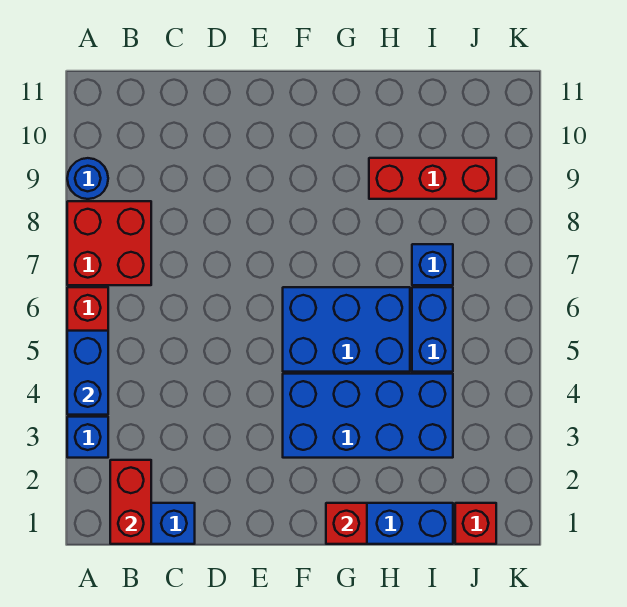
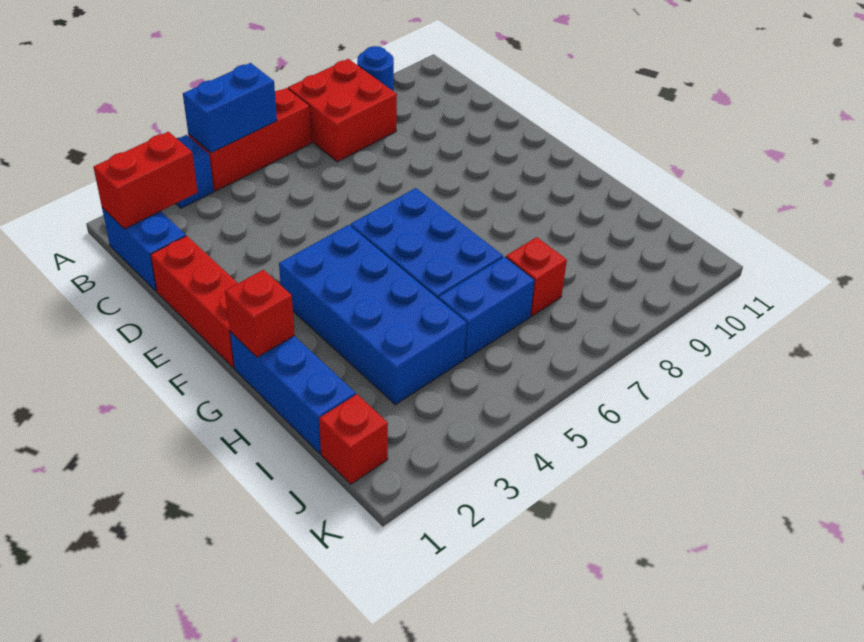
red 1x3 brick [369,158,496,199] -> red 1x3 brick moved to [151,236,238,368]
blue 1x1 brick [412,244,453,285] -> red 1x1 brick [506,237,567,316]

